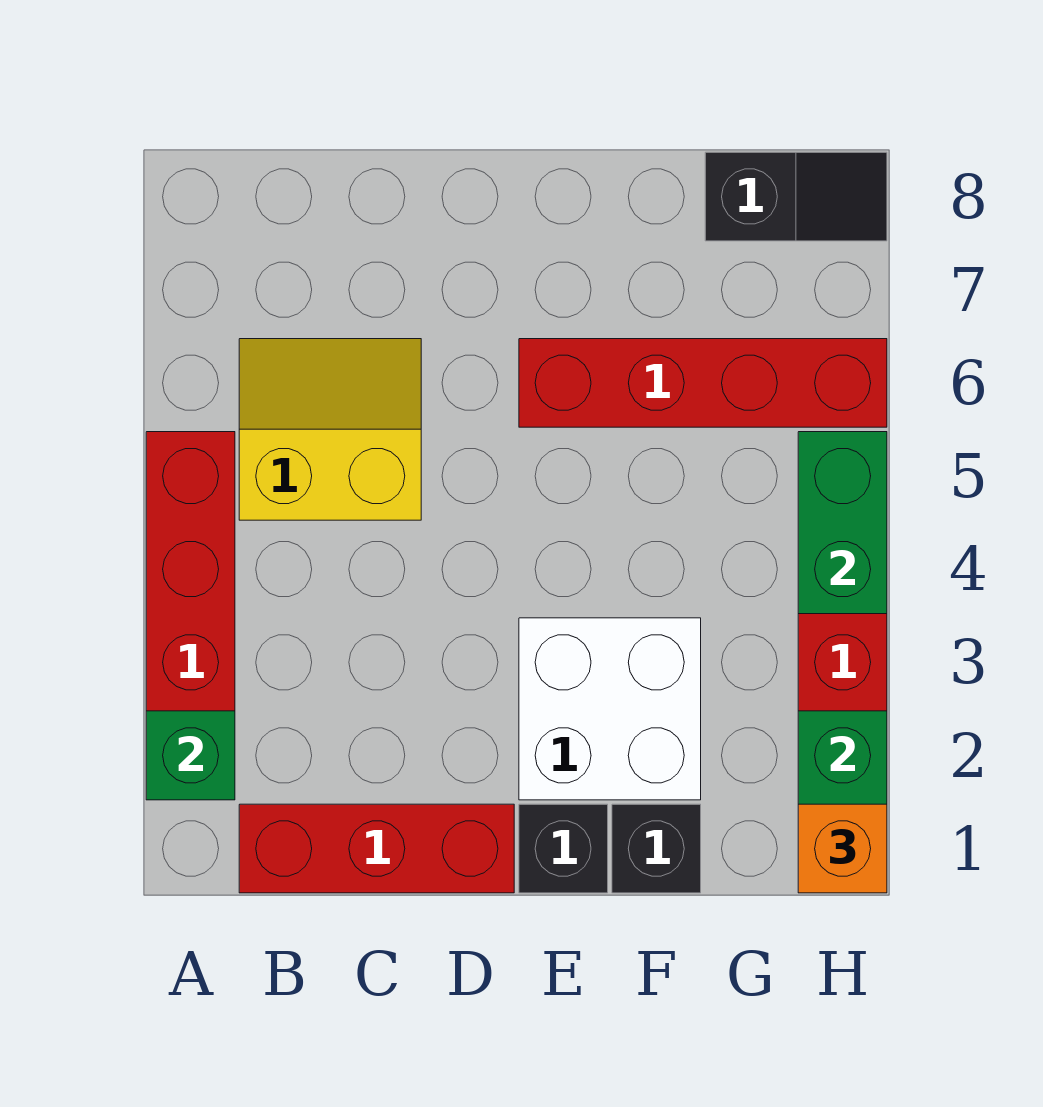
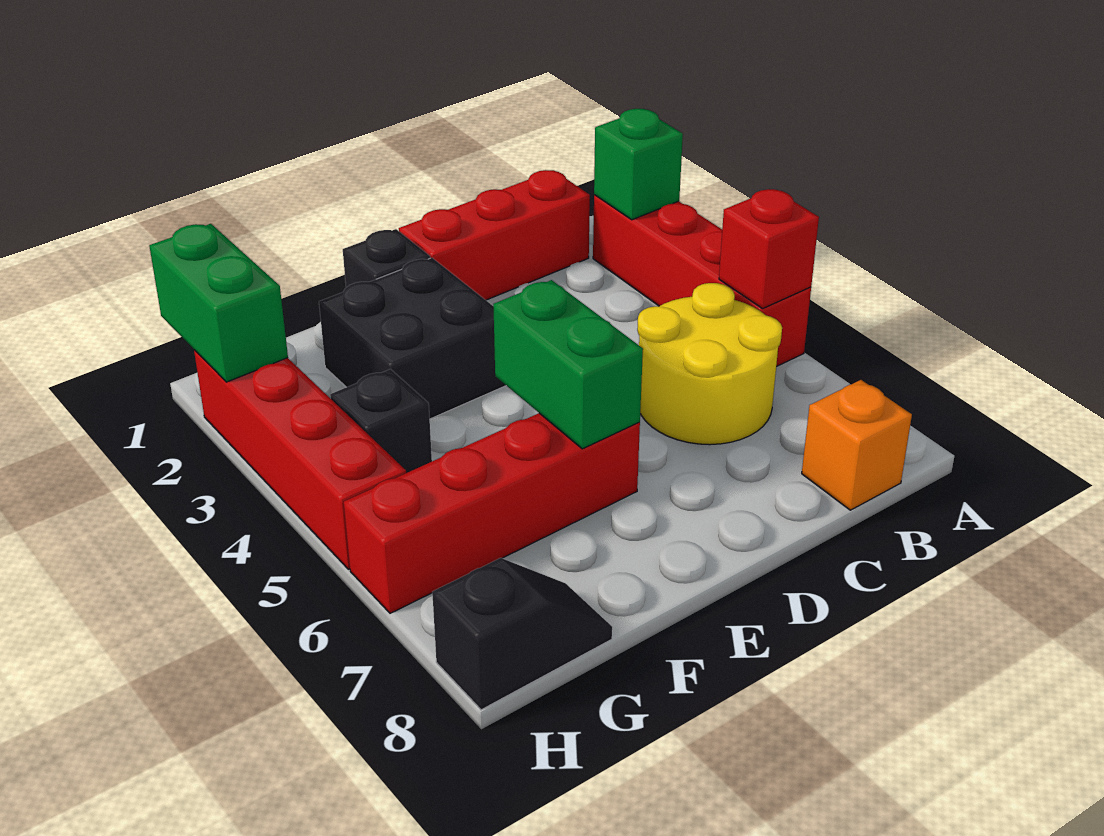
none -> red 1x1 brick [719,189,819,309]
yellow 2x2 slope [239,339,421,520] -> yellow 2x2 round brick [637,283,782,445]
white 2x2 brick [519,618,701,800] -> black 2x2 brick [319,258,506,419]
black 1x1 brick [612,804,701,893] -> black 1x1 brick moved to [330,369,432,473]
black 1x2 slope [705,152,887,241] -> black 1x2 slope turned to [432,558,612,710]
orange 1x1 brick [798,804,887,893] -> orange 1x1 brick moved to [802,380,912,510]
green 1x2 brick [798,432,887,614] -> green 1x2 brick moved to [493,280,643,449]

